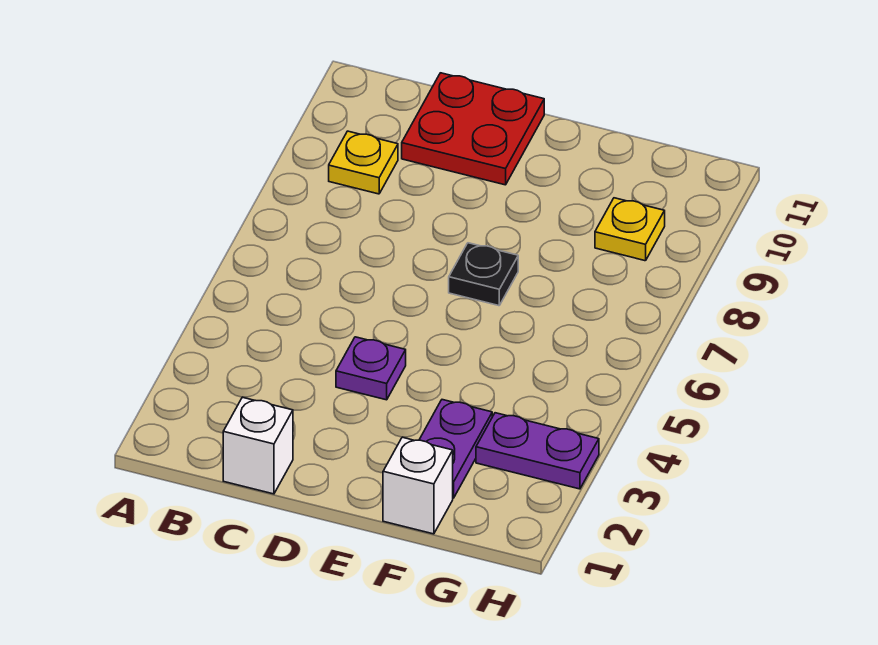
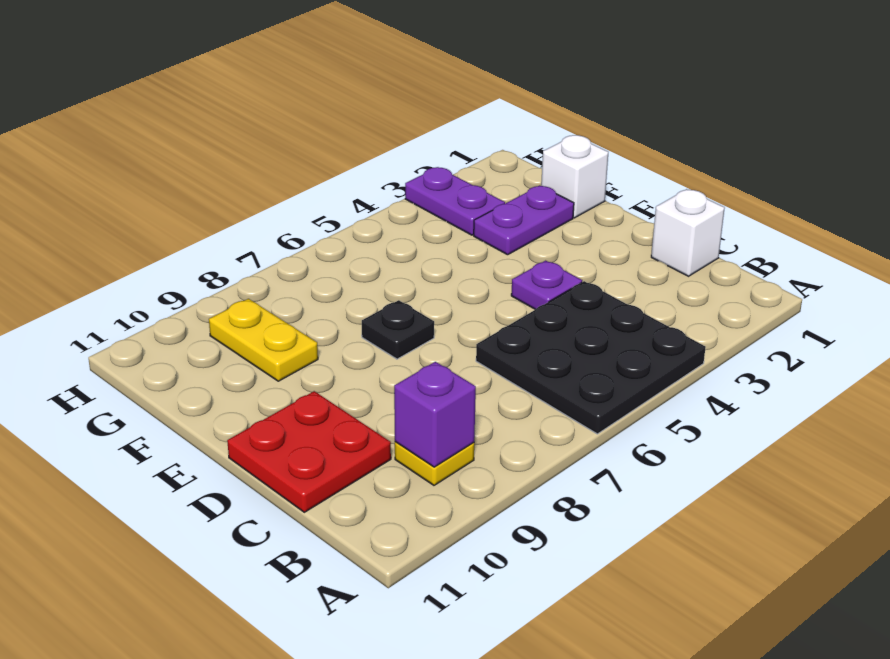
none -> black 3x3 plate [476,281,706,434]
none -> purple 1x1 brick [394,362,476,467]
yellow 1x1 plate [595,198,665,261] -> yellow 1x2 plate [209,299,318,381]

